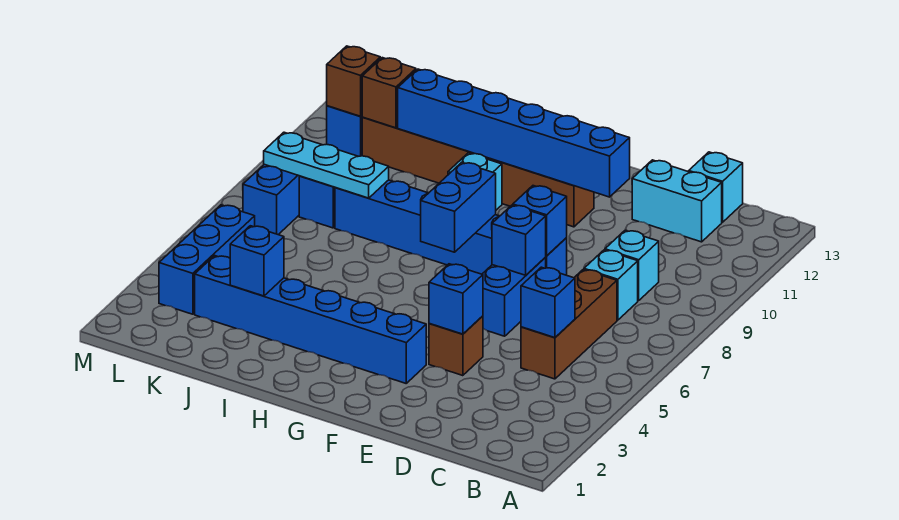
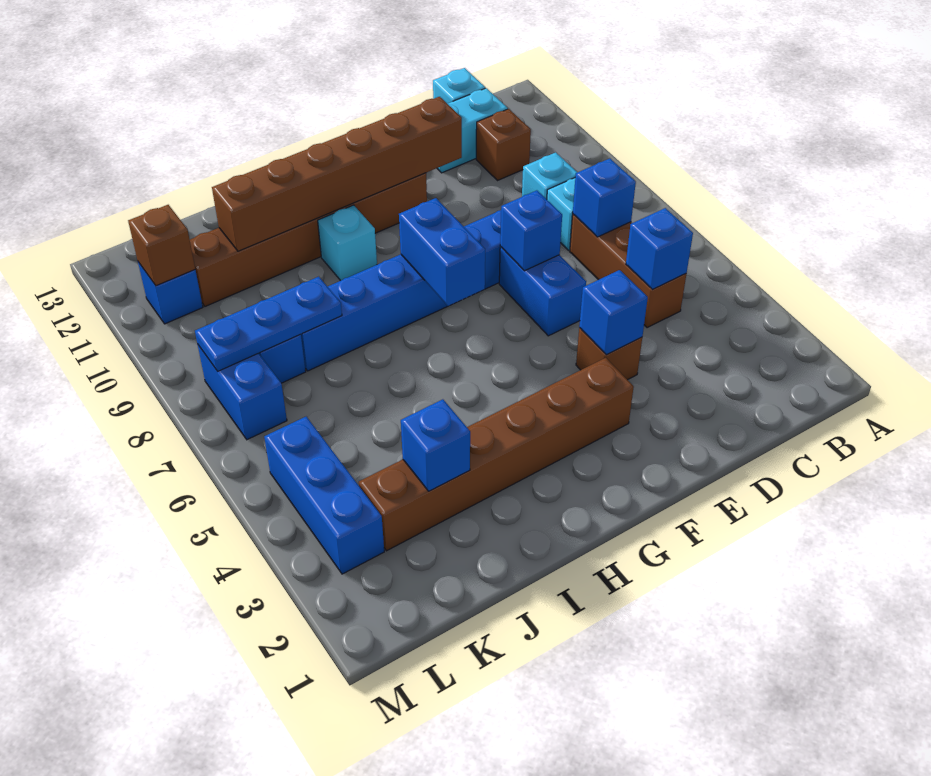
blue 1x1 brick [513,186,567,256] -> blue 1x1 brick moved to [573,158,636,237]
blue 1x6 brick [398,69,630,197] -> brown 1x6 brick [212,97,462,251]
blue 1x6 brick [195,256,426,383] -> brown 1x6 brick [359,358,634,551]
cyan 1x3 plate [264,132,389,198] -> blue 1x3 plate [195,277,342,371]
brown 1x1 brick [362,58,416,128] -> brown 1x1 brick moved to [476,109,531,181]

